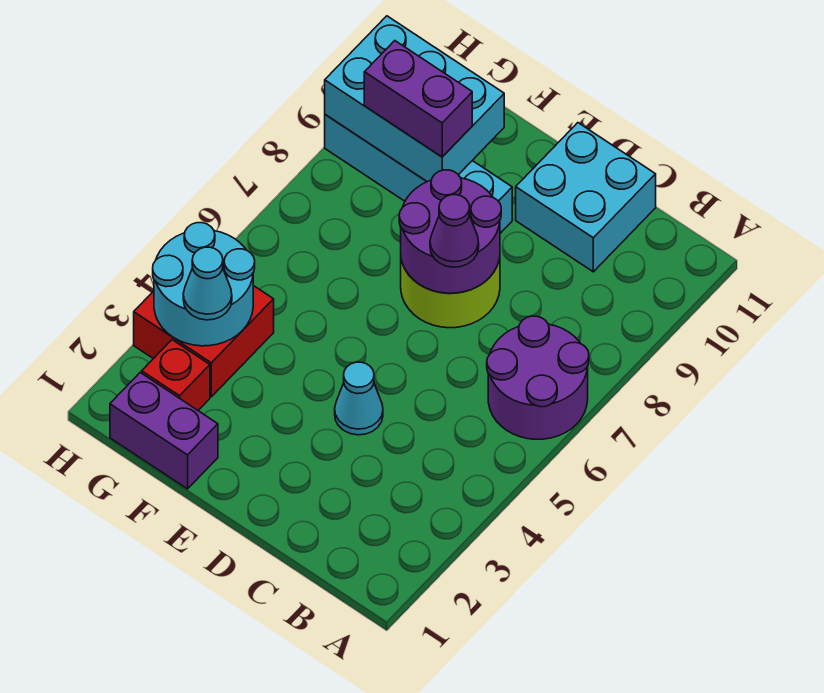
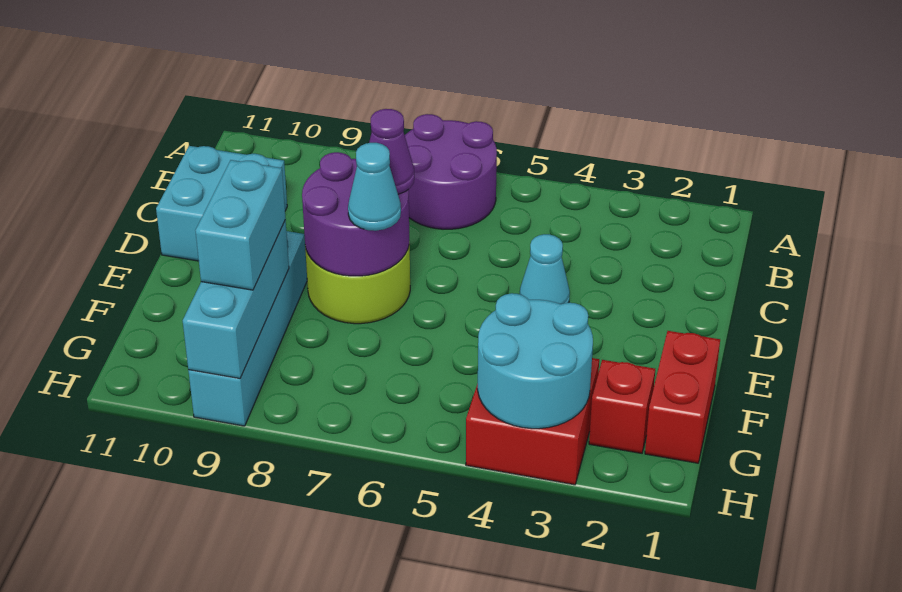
purple 1x2 brick [110,373,218,489] -> red 1x2 brick [645,331,720,463]
cyan 2x3 brick [325,16,504,182] -> cyan 1x3 brick [183,220,289,378]
purple 1x2 brick [364,41,472,157] -> cyan 1x2 brick [195,160,286,290]
cyan 1x1 cone [183,247,232,320] -> cyan 1x1 cone moved to [348,143,401,231]

